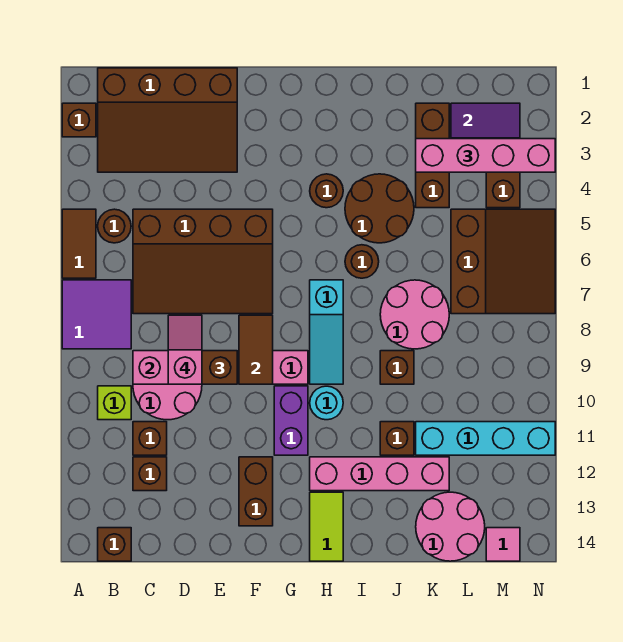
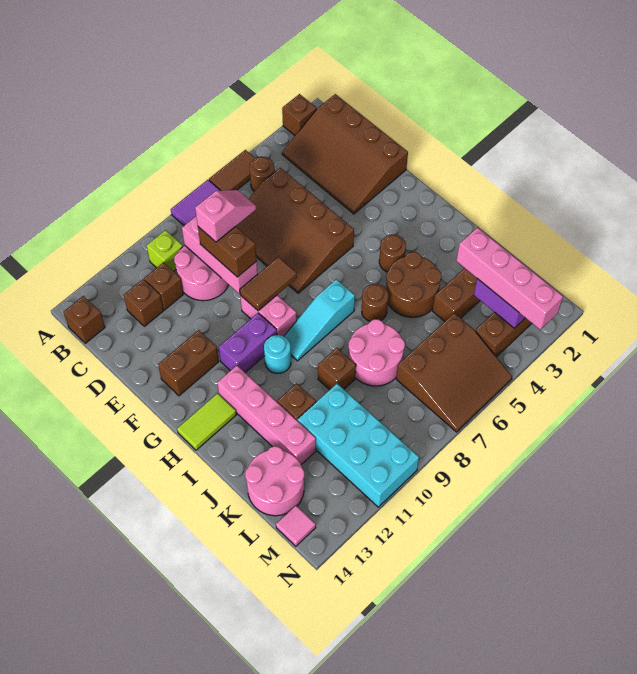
cyan 1x4 brick [416,422,555,455] -> cyan 2x4 brick [297,384,419,507]

